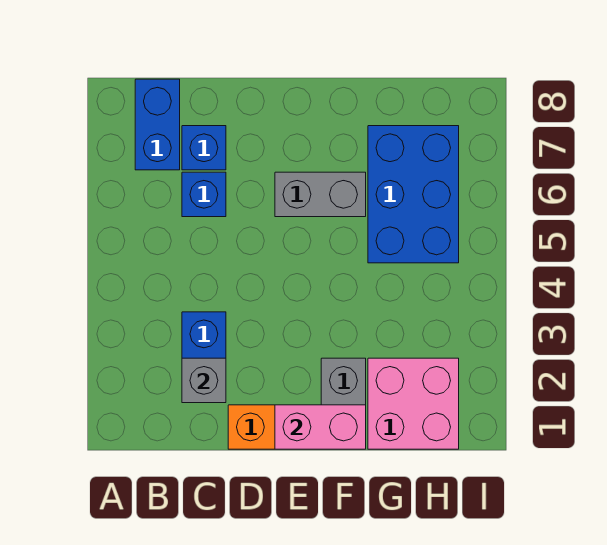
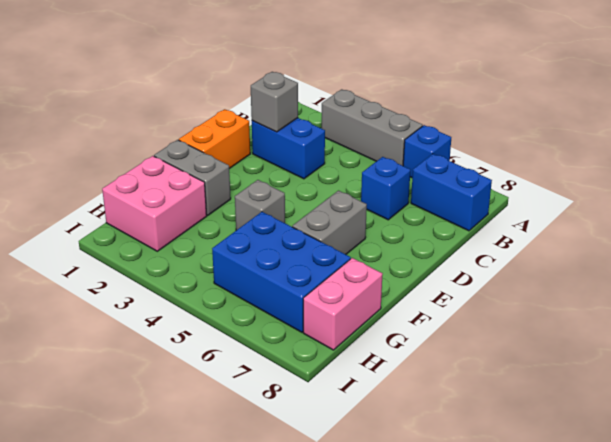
none -> grey 1x3 brick [322,89,423,166]
blue 1x1 brick [182,126,226,170] -> blue 1x1 brick moved to [403,125,451,178]
pink 1x2 brick [275,405,366,449] -> pink 1x2 brick moved to [303,258,382,350]
none -> grey 1x1 brick [235,180,285,230]

